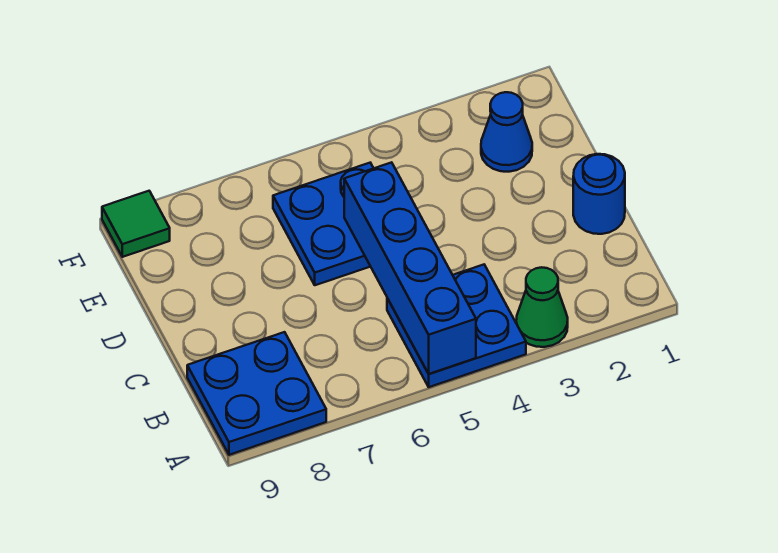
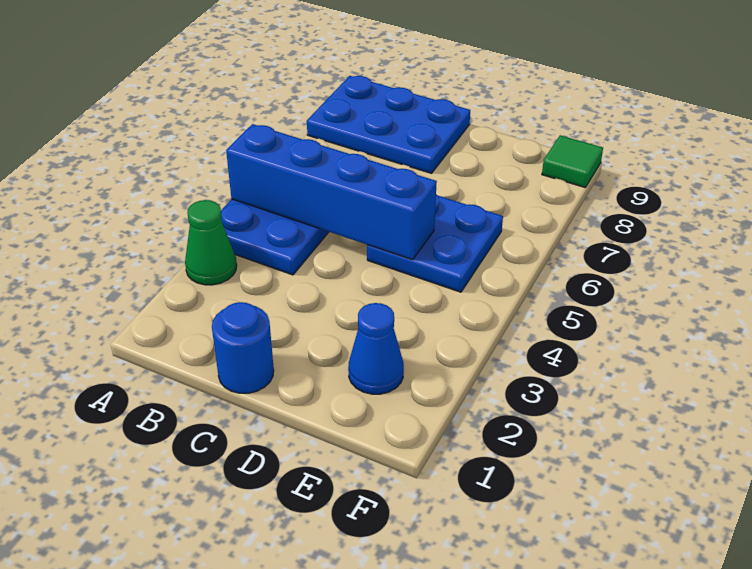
blue 2x2 plate [187,332,326,455] -> blue 2x3 plate [307,76,470,173]

